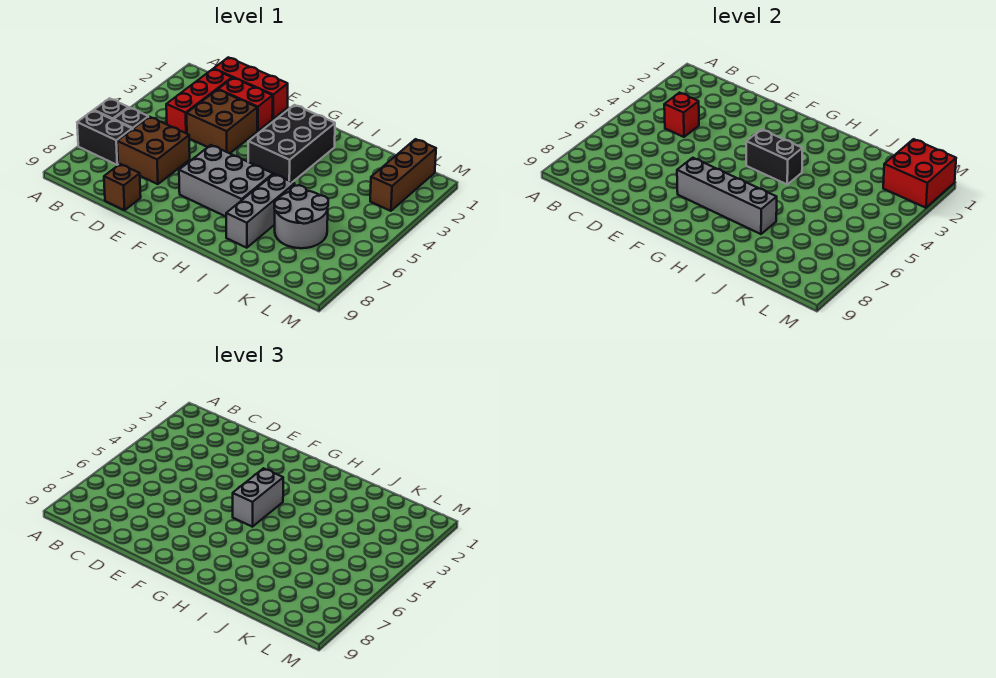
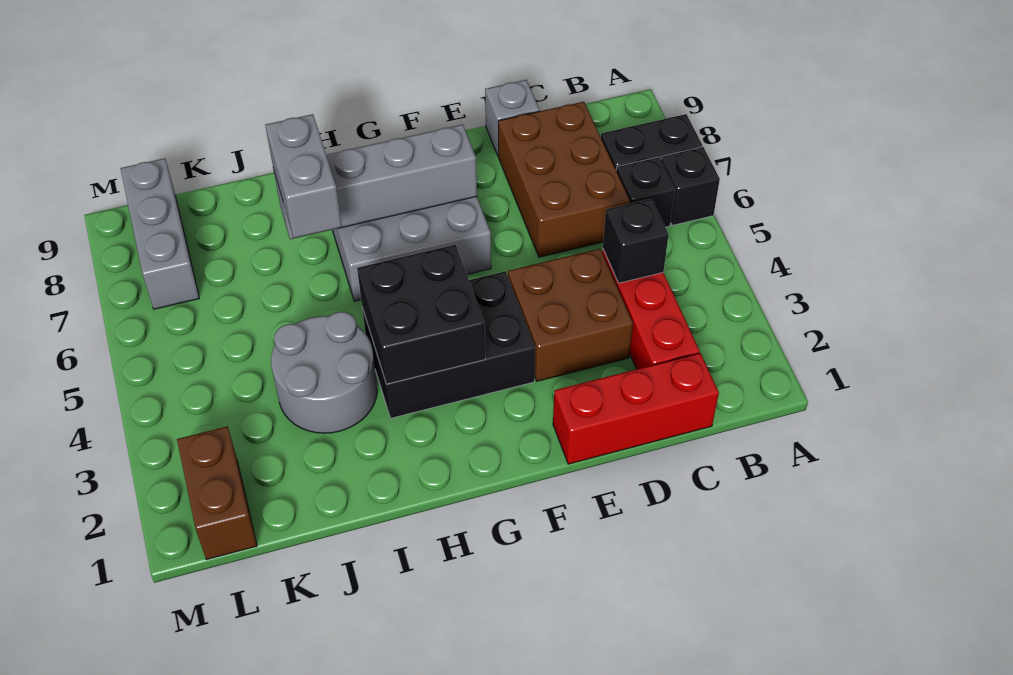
red 1x1 brick [664,93,699,137] -> black 1x1 brick [603,199,669,283]
brown 2x2 brick [117,117,190,184] -> brown 2x3 brick [498,102,630,257]
red 1x2 brick [218,78,273,131] -> none
brown 1x1 brick [104,164,141,210] -> grey 1x1 brick [485,80,540,155]
black 2x3 brick [248,105,335,182] -> black 2x3 brick turned to [362,271,535,418]
black 1x2 brick [746,129,803,184] -> black 2x2 brick [357,245,485,384]
grey 1x2 brick [233,468,283,527] -> grey 1x2 brick moved to [265,114,342,238]
grey 1x3 brick [226,174,295,248] -> grey 1x3 brick moved to [120,158,199,309]
grey 2x2 round brick [274,185,328,248] -> grey 2x2 round brick moved to [271,312,377,433]
brown 1x3 brick [370,139,436,211] -> brown 1x2 brick [177,426,257,560]
red 2x2 brick [883,139,956,208] -> none

